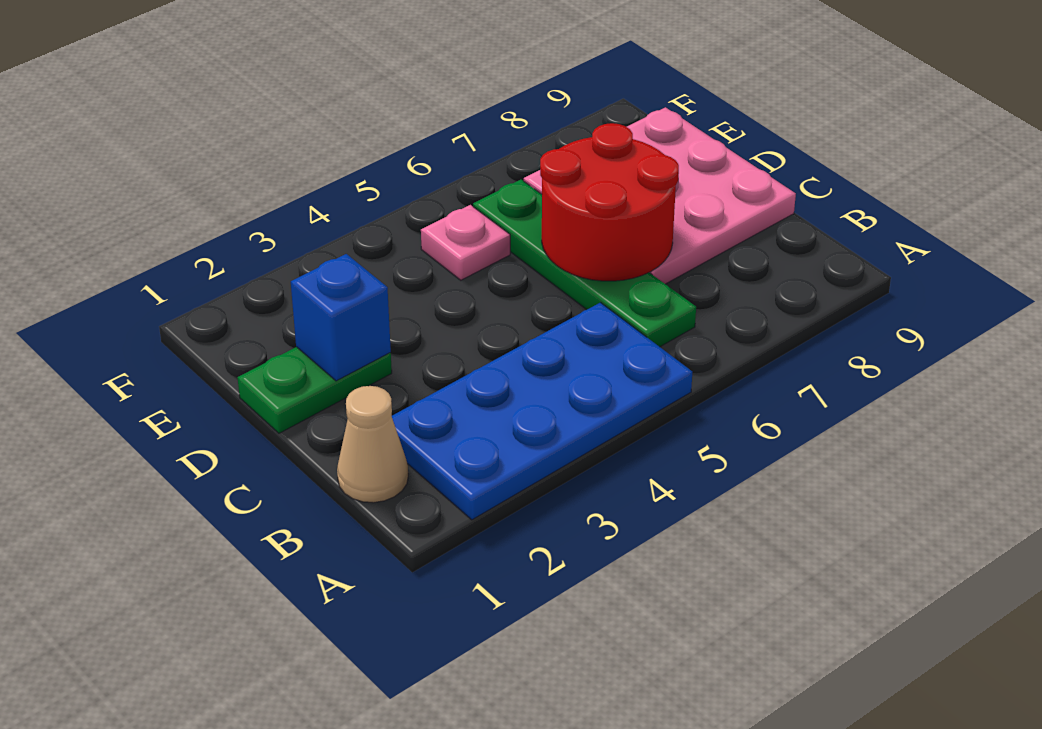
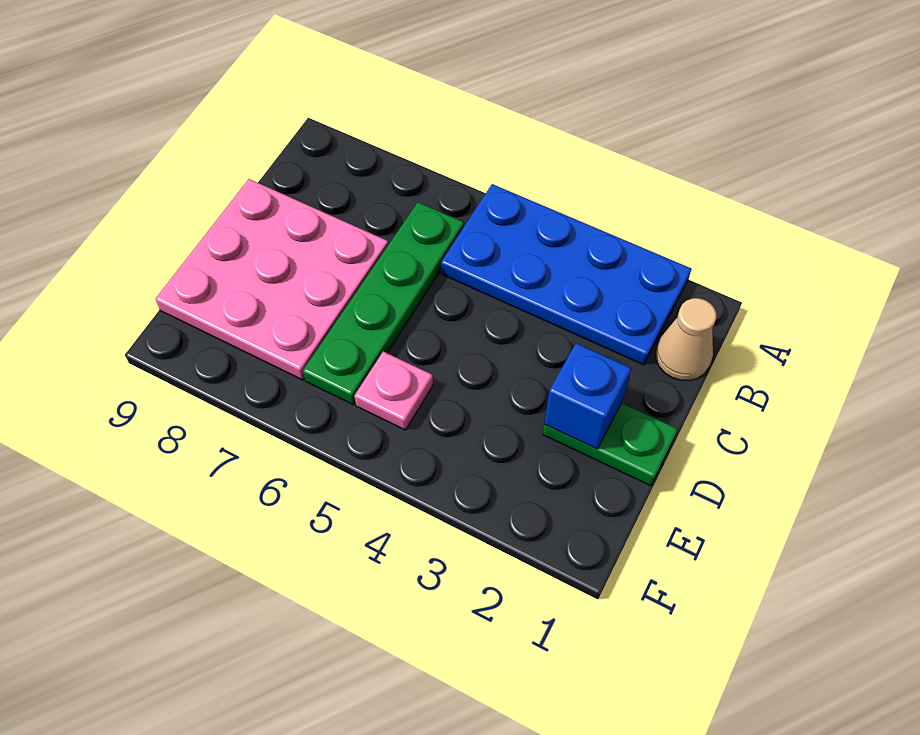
red 2x2 round brick [540,123,679,281] -> none

